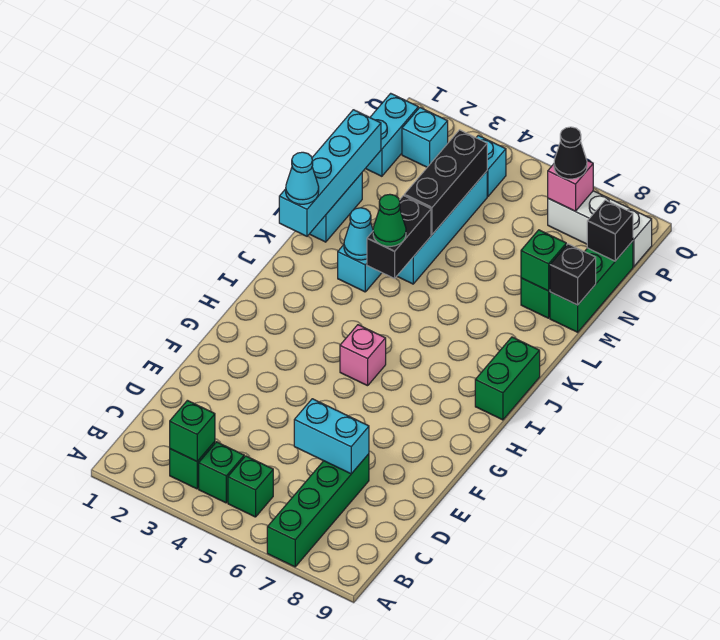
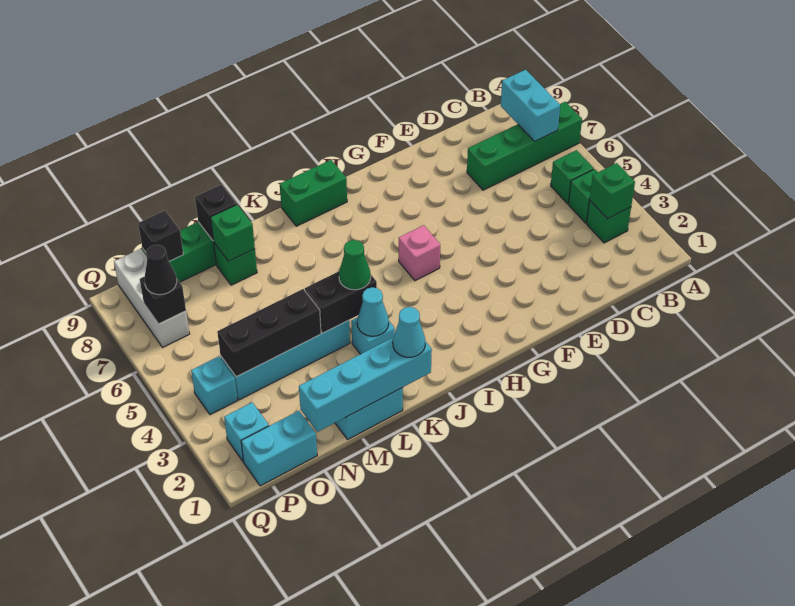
cyan 1x2 brick [294,399,369,474] -> cyan 1x2 brick moved to [501,70,560,142]
pink 1x1 brick [548,161,593,211] -> black 1x1 brick [140,277,186,324]

